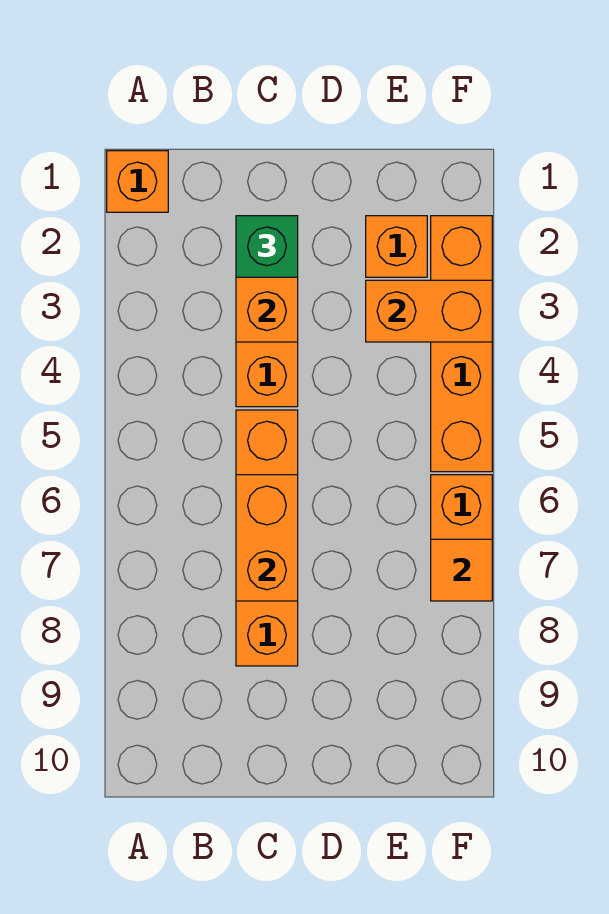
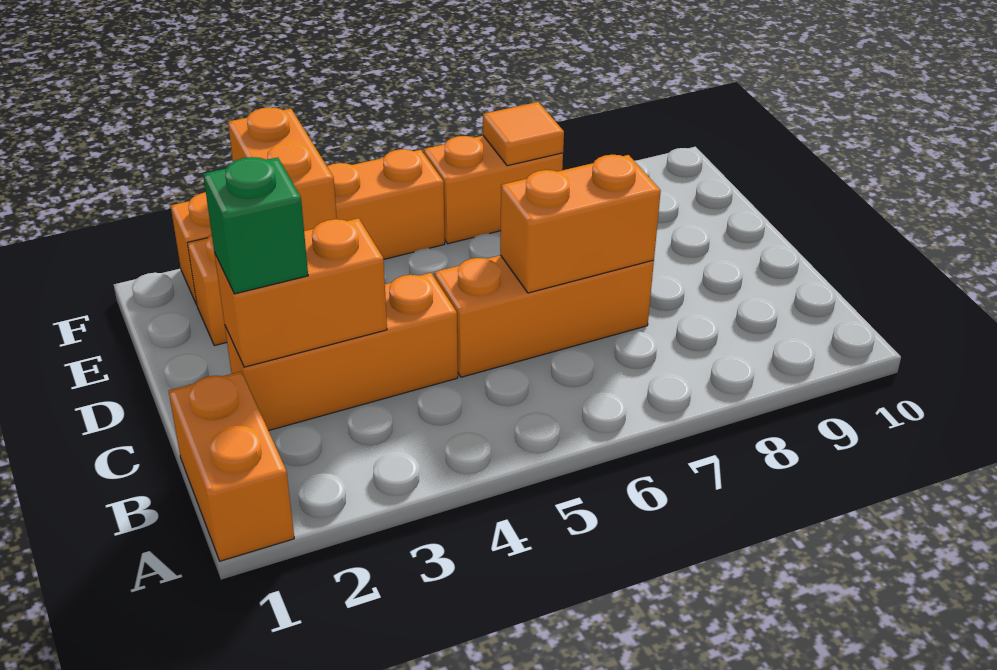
orange 1x1 brick [107,151,168,212] -> orange 1x2 brick [169,371,294,561]
orange 1x4 brick [236,410,298,666] -> orange 1x3 brick [434,255,654,377]

